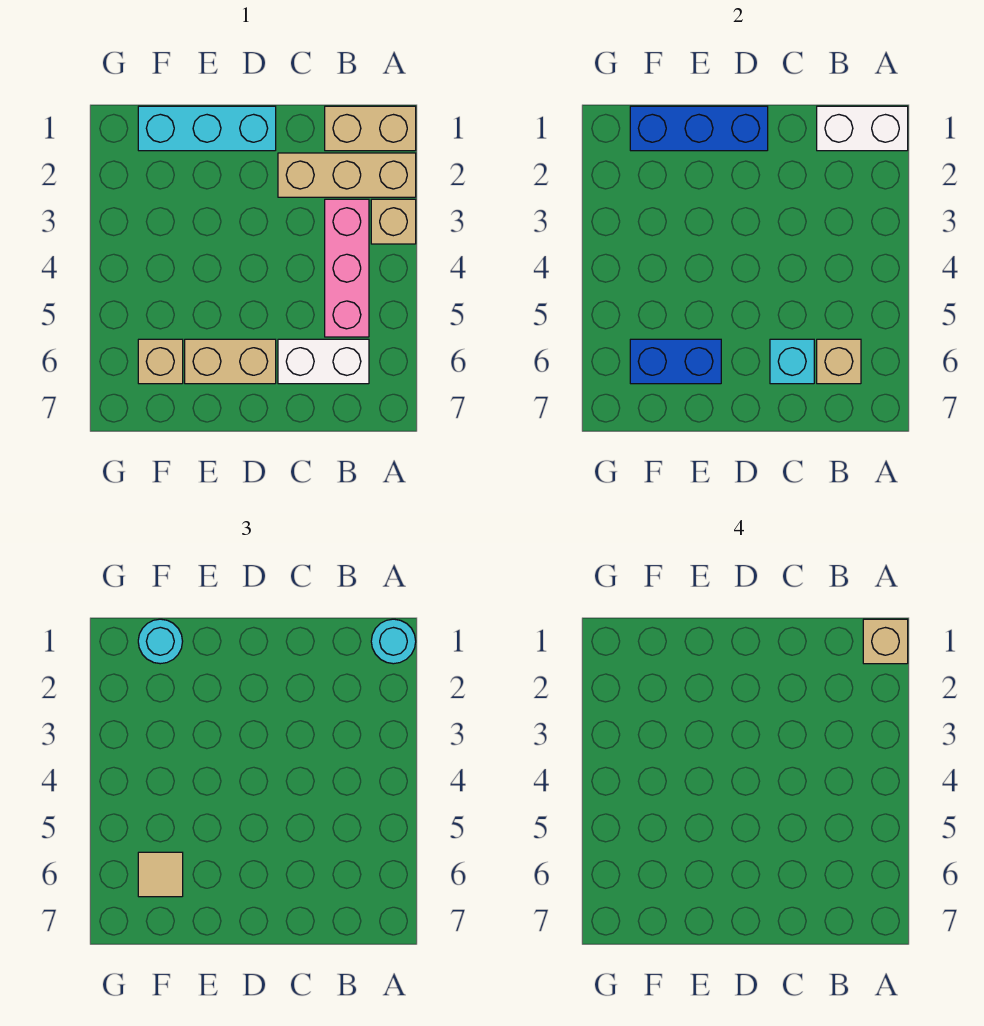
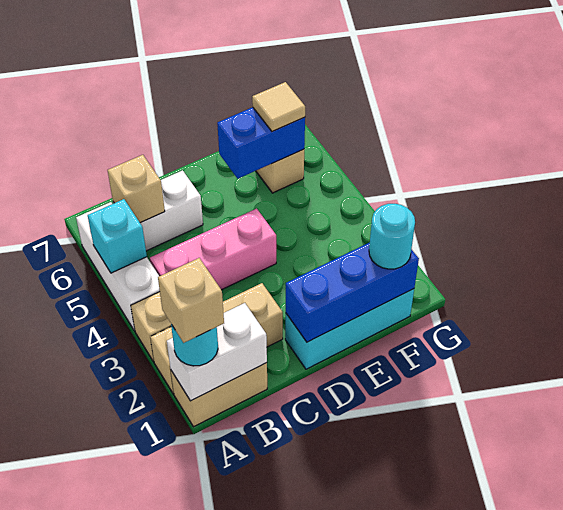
none -> white 1x3 brick [76,202,160,331]
pink 1x3 brick [325,199,369,337] -> pink 1x3 brick turned to [150,208,276,290]
cyan 1x1 brick [770,339,814,384] -> cyan 1x1 brick moved to [88,199,147,273]
tan 1x2 brick [185,339,276,384] -> none

